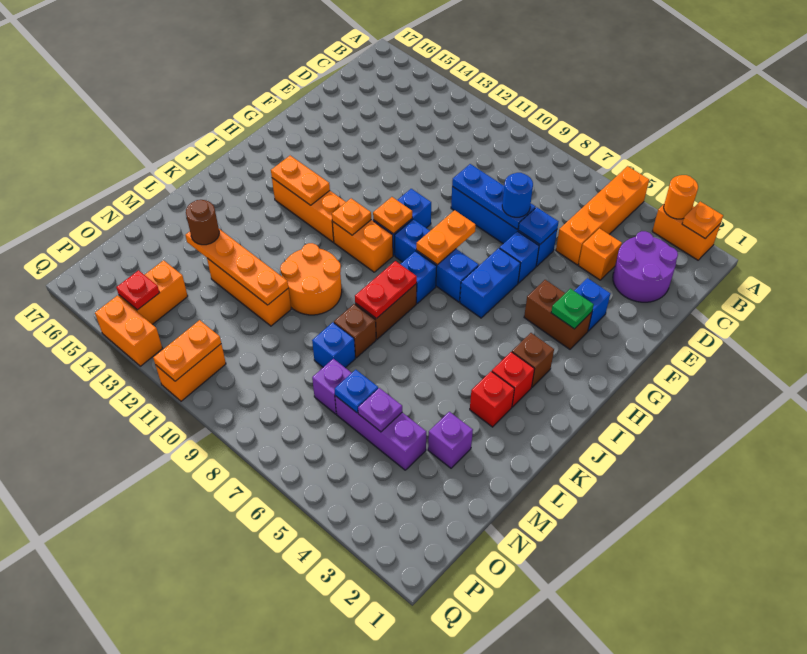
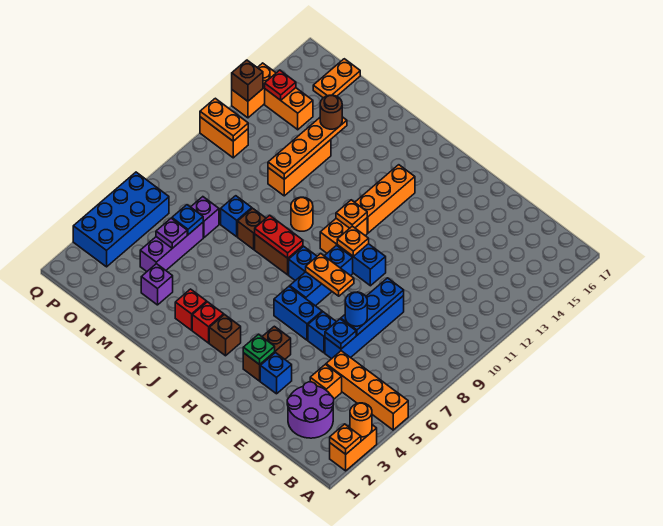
orange 1x2 plate [271,156,330,205] -> orange 1x2 plate moved to [313,59,360,98]
orange 2x2 round brick [280,243,342,315] -> orange 1x1 round brick [291,197,313,231]
none -> blue 2x4 brick [73,172,169,267]
none -> brown 1x1 brick [232,60,263,101]

